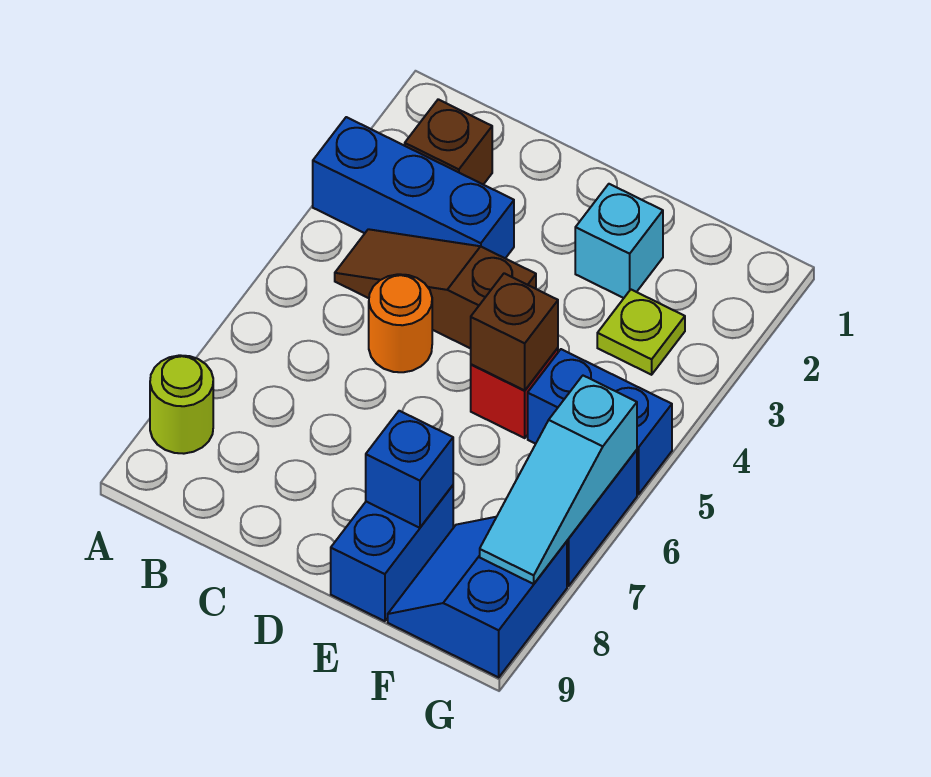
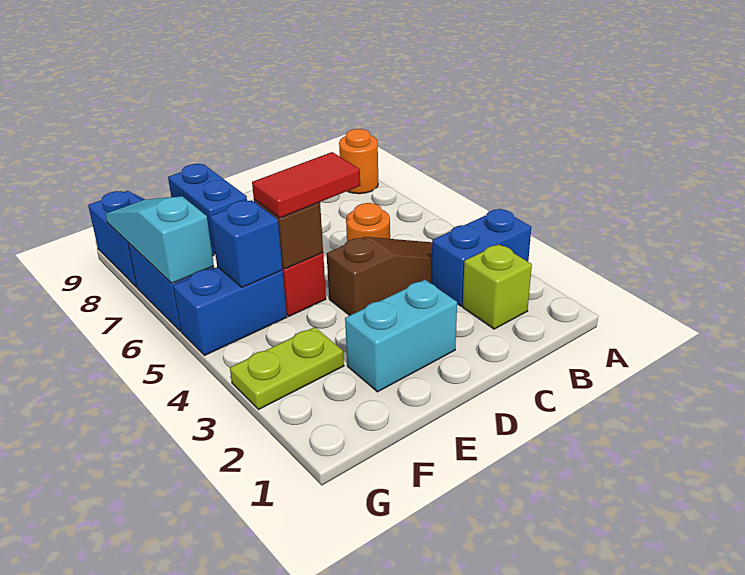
blue 1x3 brick [313,117,514,258] -> blue 1x2 brick [432,209,531,306]
lime 1x1 round brick [150,355,213,454] -> orange 1x1 round brick [339,129,378,194]
brown 1x1 brick [405,99,492,185] -> lime 1x1 brick [463,244,532,329]
none -> red 1x2 tile [252,152,360,218]
cyan 1x1 brick [575,184,663,298] -> cyan 1x2 brick [345,280,457,392]
blue 1x1 brick [366,411,453,528] -> blue 1x1 brick moved to [210,200,282,287]
lime 1x1 plate [597,290,685,375] -> lime 1x2 plate [230,327,344,409]

